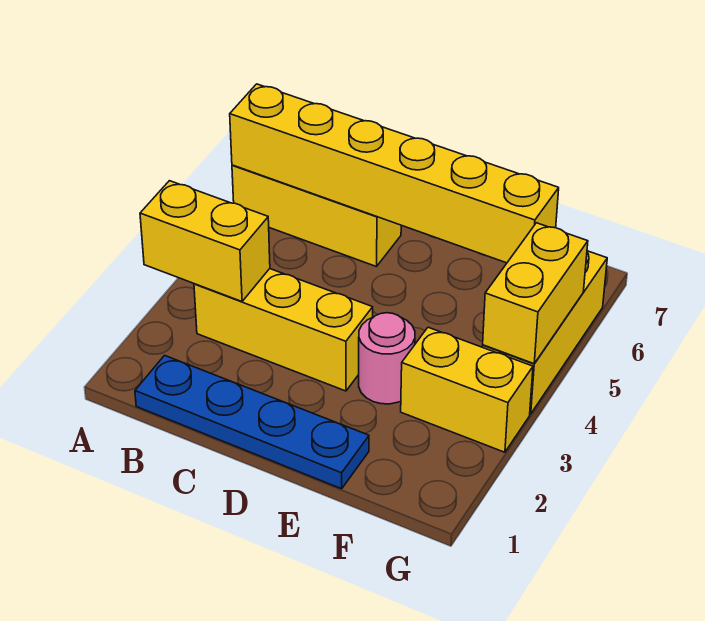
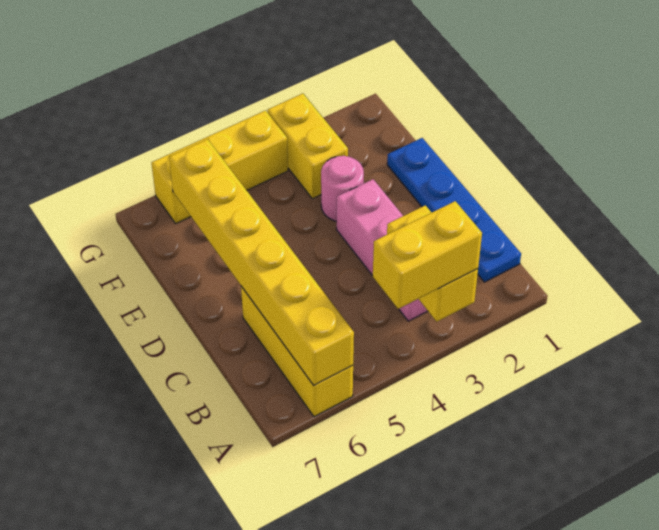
yellow 1x3 brick [194,269,373,391] -> pink 1x3 brick [336,179,428,321]
yellow 1x2 brick [483,223,588,364] -> yellow 1x2 brick moved to [373,201,482,309]

